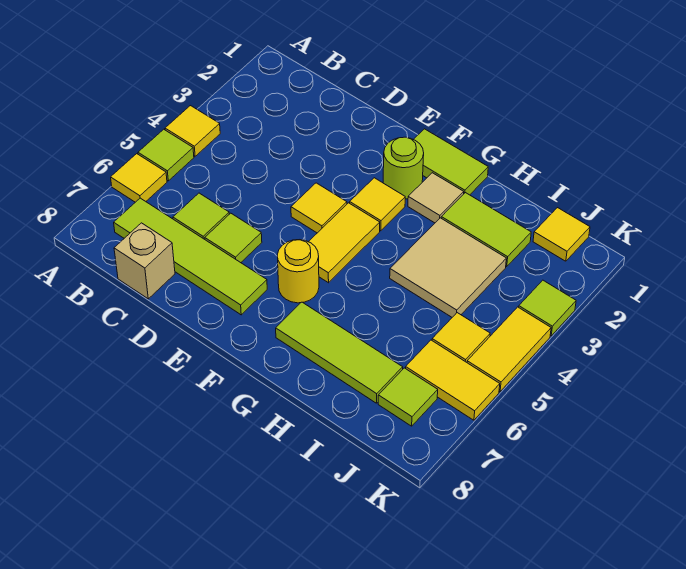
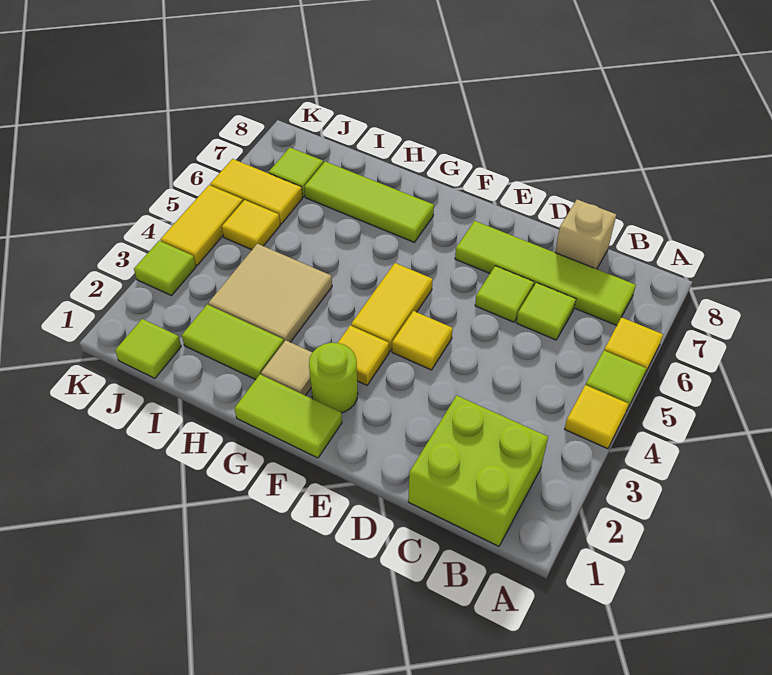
none -> lime 2x2 brick [408,395,548,546]
yellow 1x1 round brick [277,240,319,303] -> none
yellow 1x1 tile [533,208,590,261] -> lime 1x1 tile [115,319,181,378]

